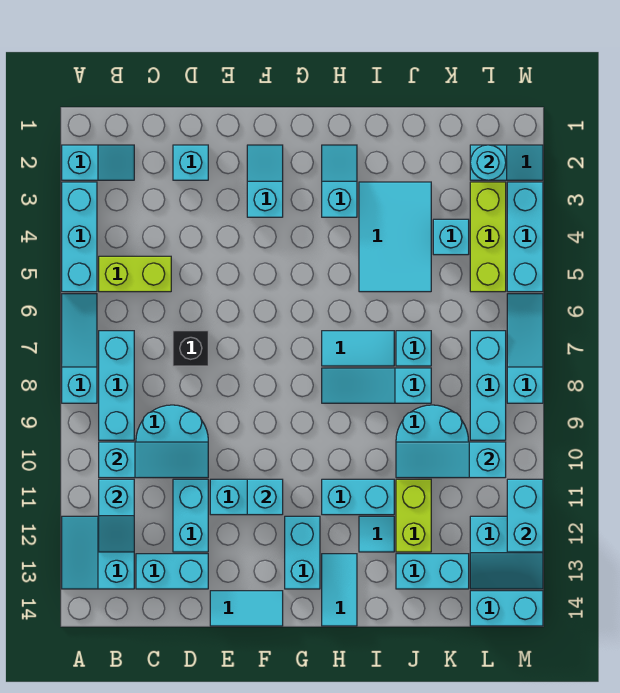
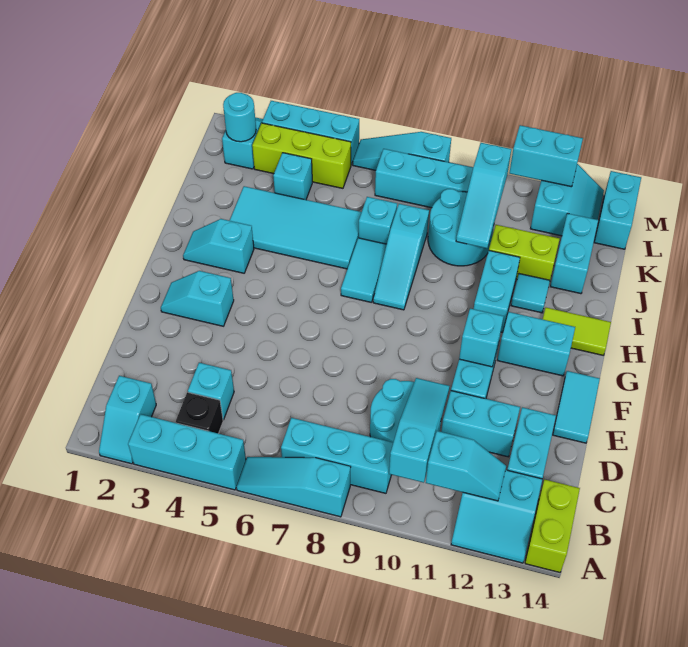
cyan 1x2 slope [62,145,134,180] -> cyan 1x2 slope turned to [99,376,156,464]
lime 1x2 brick [99,256,171,292] -> lime 1x2 brick moved to [525,480,580,572]
cyan 1x1 brick [173,145,208,180] -> cyan 1x1 brick moved to [188,363,234,420]
black 1x1 brick [173,331,208,366] -> black 1x1 brick moved to [176,392,223,434]
cyan 1x2 tile [322,554,357,626] -> lime 1x2 tile [543,308,611,355]
cyan 2x3 tile [359,182,431,292] -> cyan 2x4 tile [230,186,362,269]

